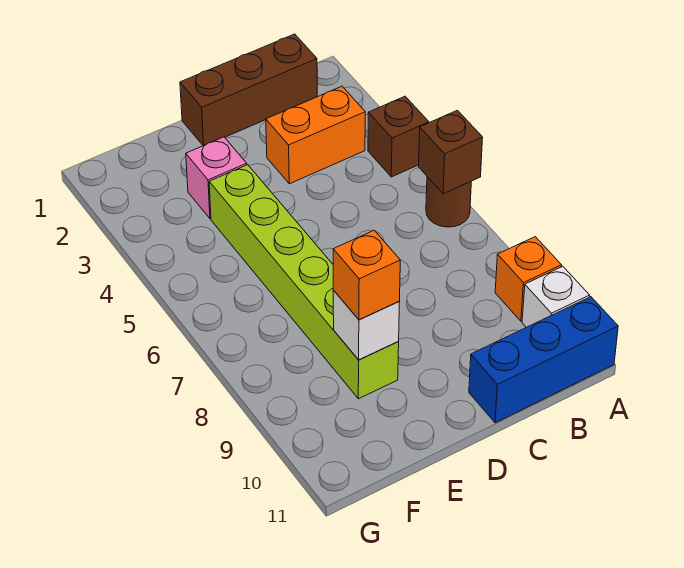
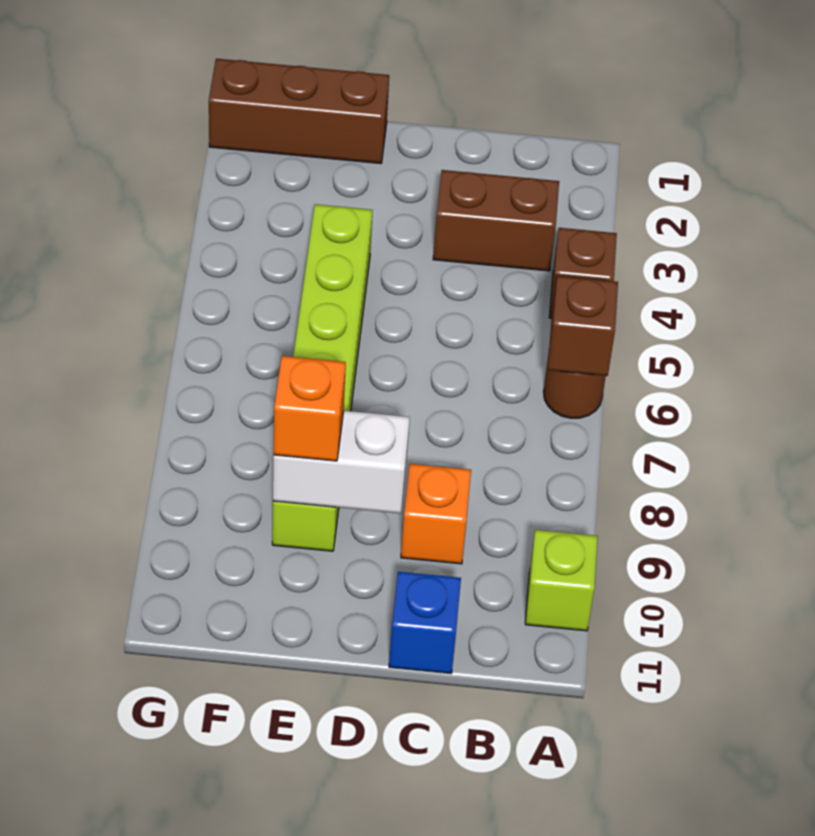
orange 1x1 brick [495,237,562,321] -> orange 1x1 brick moved to [401,464,471,564]
white 1x1 brick [522,266,590,327] -> lime 1x1 brick [525,530,598,631]
blue 1x3 brick [469,297,618,423] -> blue 1x1 brick [389,572,461,674]
brown 1x3 brick [180,34,317,146] -> brown 1x3 brick moved to [209,59,389,164]
orange 1x2 brick [266,86,365,184] -> brown 1x2 brick [433,170,559,271]
pink 1x1 brick [186,137,247,219] -> none
white 1x1 brick [333,290,400,360] -> white 1x2 brick [273,411,410,514]

